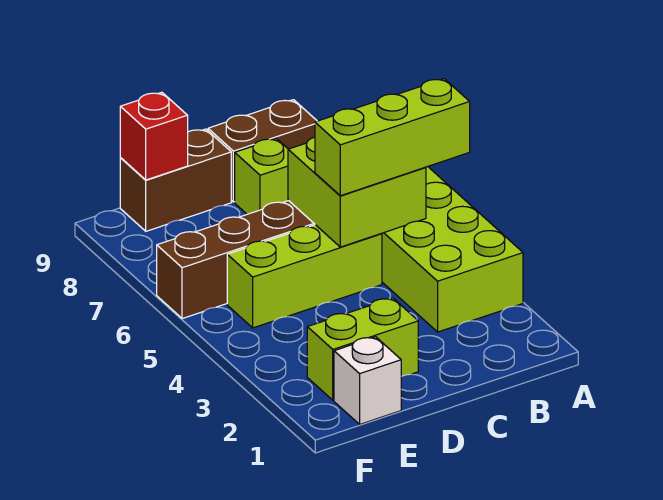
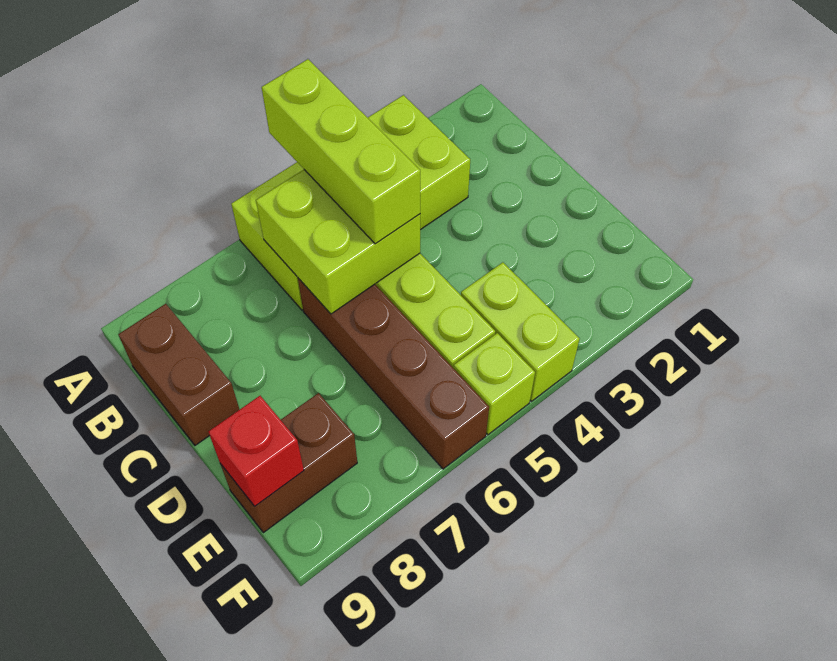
lime 1x1 brick [235,138,289,214] -> lime 1x1 brick moved to [454,333,535,435]
lime 1x2 brick [307,298,418,400] -> lime 1x2 brick moved to [461,262,580,401]
brown 1x2 brick [120,129,231,231] -> brown 1x2 brick turned to [220,393,357,533]
white 1x1 brick [334,337,401,424] -> none

